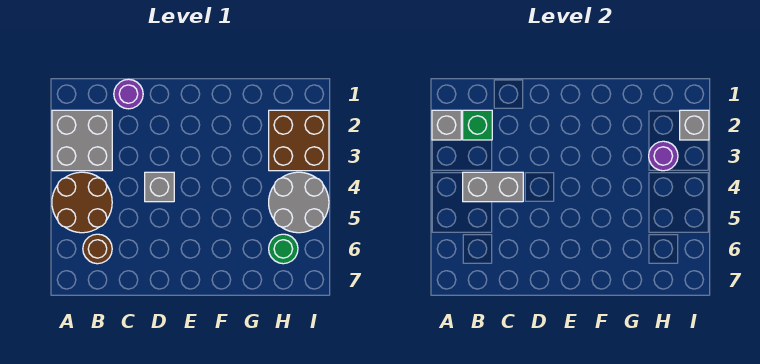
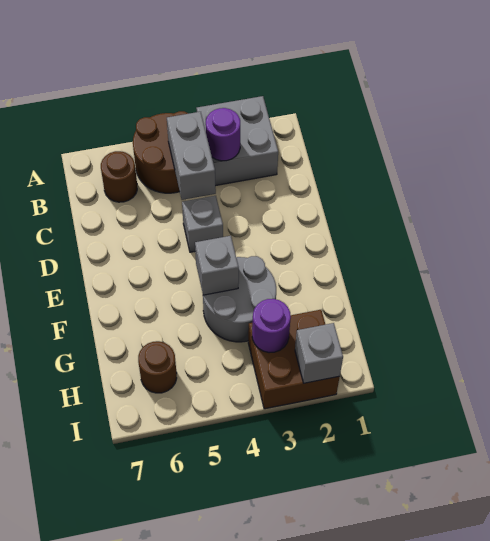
grey 1x1 brick [432,110,461,140] -> grey 1x1 brick moved to [195,236,239,295]
green 1x1 brick [463,110,492,140] -> none
purple 1x1 round brick [114,79,143,109] -> purple 1x1 round brick moved to [206,108,240,161]
grey 2x2 round brick [269,172,329,233] -> grey 2x2 round brick moved to [203,256,276,342]
green 1x1 round brick [269,234,298,264] -> brown 1x1 round brick [138,341,177,393]

